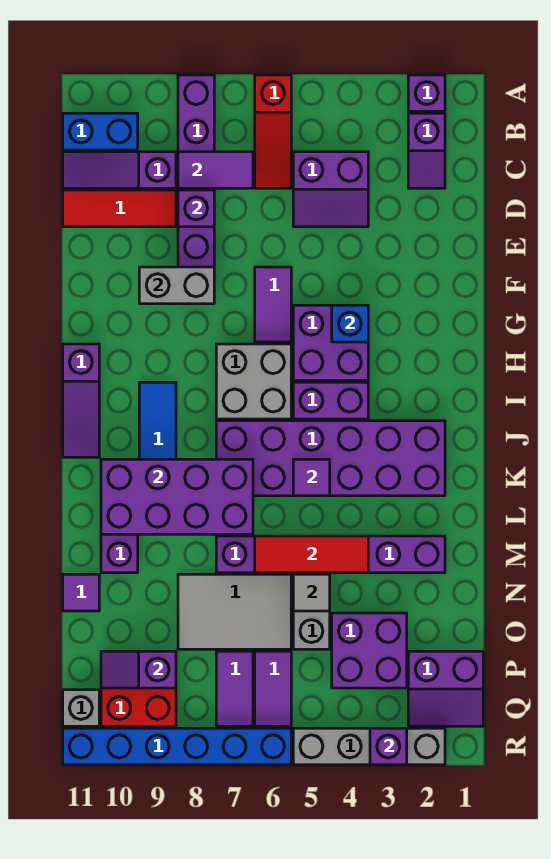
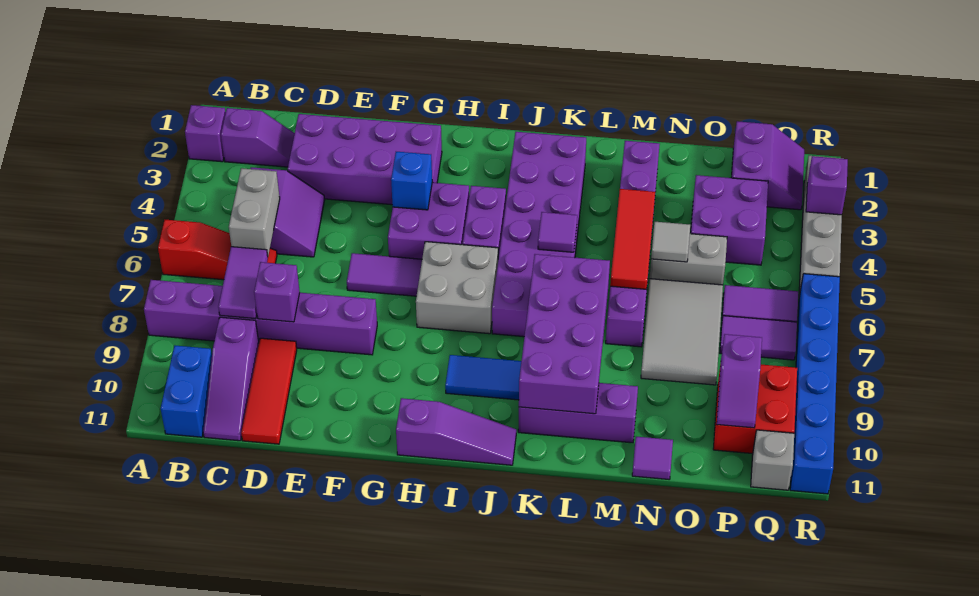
none -> purple 2x4 brick [288,114,442,205]
grey 1x2 brick [139,267,214,304] -> grey 1x2 brick moved to [229,168,280,256]

